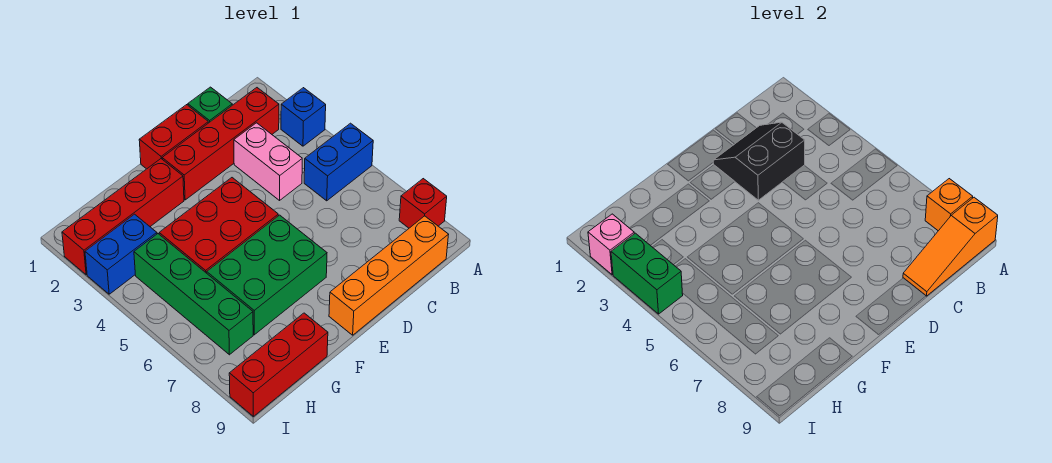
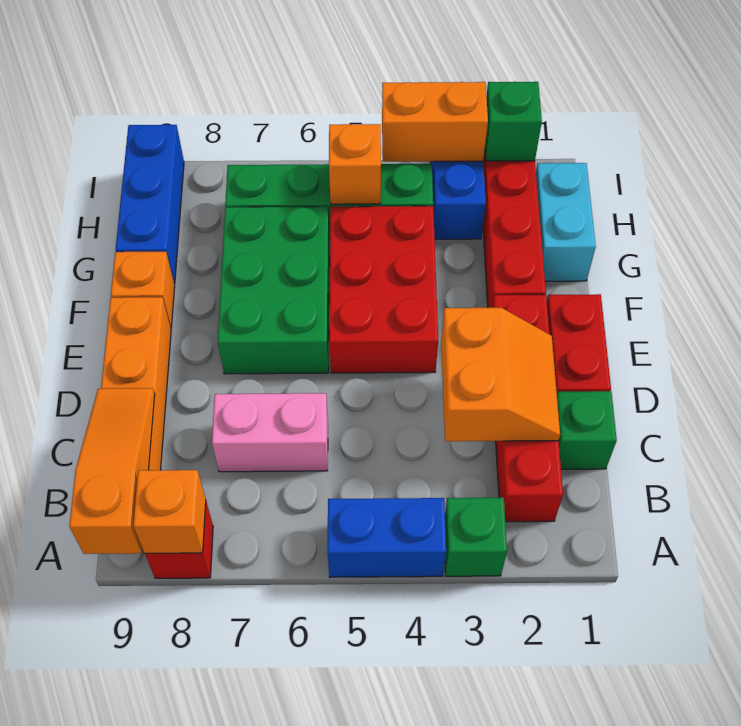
blue 1x1 brick [281,88,326,146] -> green 1x1 brick [445,497,507,576]
blue 1x2 brick [304,123,373,201] -> blue 1x2 brick turned to [328,498,446,577]
black 2x2 slope [713,122,805,200] -> orange 2x2 slope [441,308,560,441]
pink 1x2 brick [234,123,302,200] -> pink 1x2 brick moved to [212,393,328,472]
none -> orange 1x1 brick [111,252,175,327]
none -> cyan 1x2 brick [536,163,596,281]
red 1x3 brick [229,313,328,416] -> blue 1x3 brick [115,125,184,284]
none -> orange 1x1 brick [329,124,381,204]
pink 1x1 brick [588,214,634,275] -> green 1x1 brick [485,82,542,161]
green 1x2 brick [611,233,683,314] -> orange 1x2 brick [382,82,488,162]

